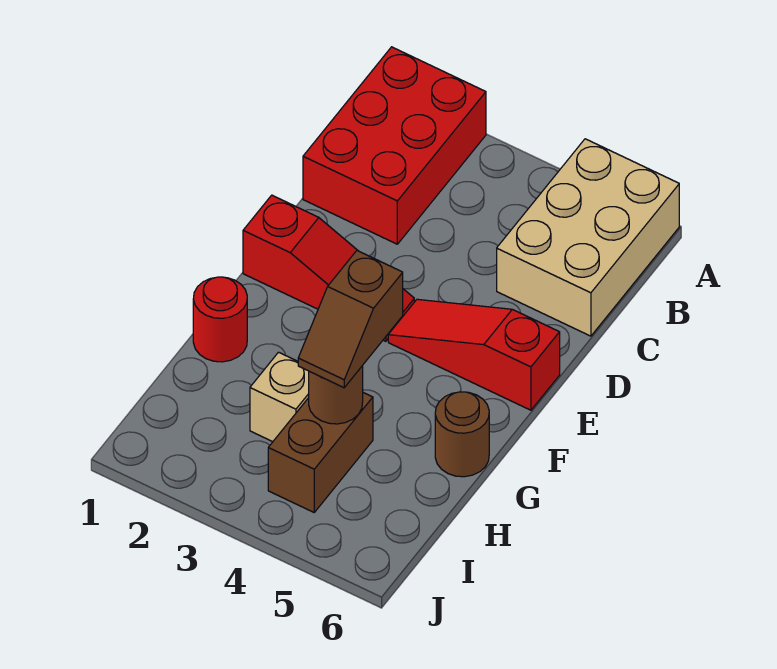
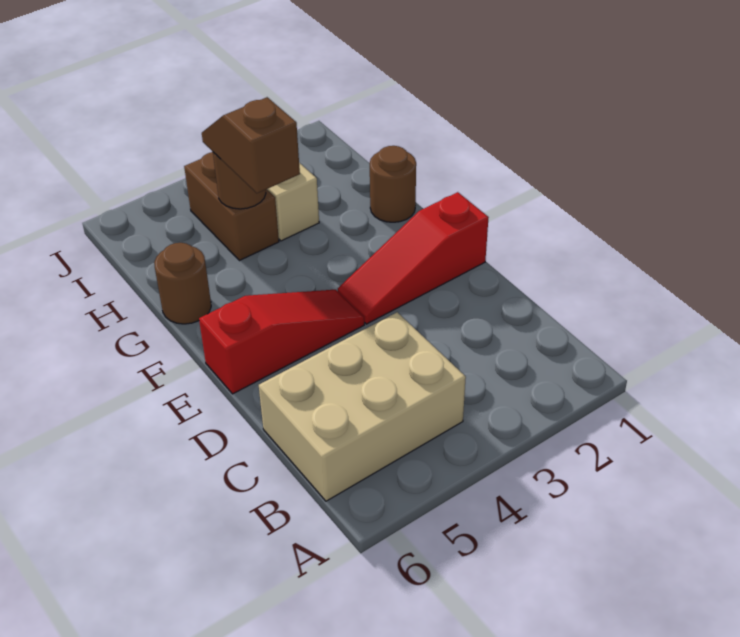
red 2x3 brick [303,47,486,244] -> none
tan 2x3 brick [497,139,679,336] -> tan 2x3 brick turned to [259,312,466,501]
red 1x1 round brick [193,277,247,362] -> brown 1x1 round brick [370,146,416,222]

